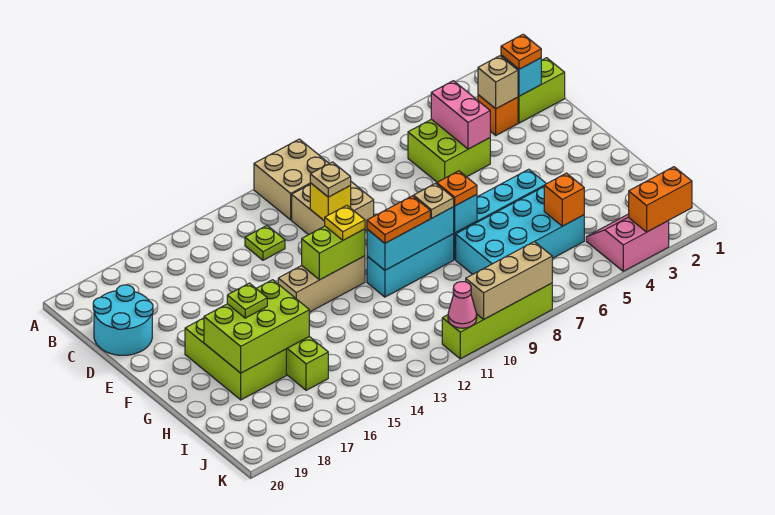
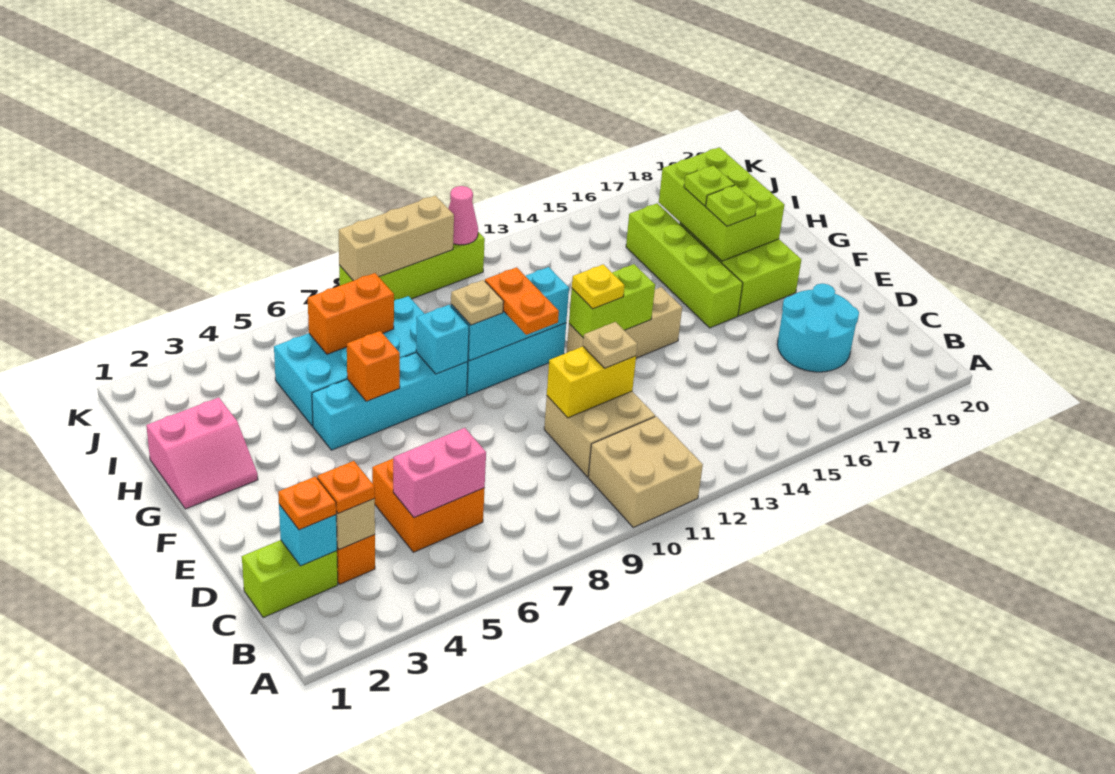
lime 2x2 brick [408,119,490,182] -> orange 2x2 brick [372,459,485,552]
pink 1x2 brick [431,81,490,149] -> pink 1x2 brick turned to [393,428,486,518]
lime 1x1 plate [245,226,285,260] -> lime 1x1 plate moved to [684,165,734,206]
cyan 2x2 round brick [93,285,153,355] -> cyan 2x2 round brick moved to [777,283,859,372]
yellow 1x1 brick [310,183,351,221] -> yellow 1x2 brick [547,347,636,418]
orange 1x1 plate [437,171,477,206] -> orange 1x1 plate moved to [317,461,375,514]
orange 1x2 plate [367,196,430,243] -> orange 1x2 plate turned to [485,267,559,335]
lime 2x3 brick [204,280,309,373] -> lime 2x3 brick turned to [659,147,784,261]
orange 1x1 brick [544,173,584,226] -> orange 1x1 brick moved to [347,331,400,401]
pink 2x2 slope [586,214,669,271] -> pink 2x2 slope moved to [146,398,258,509]
orange 1x2 brick [629,167,692,232] -> orange 1x2 brick moved to [308,273,394,354]

